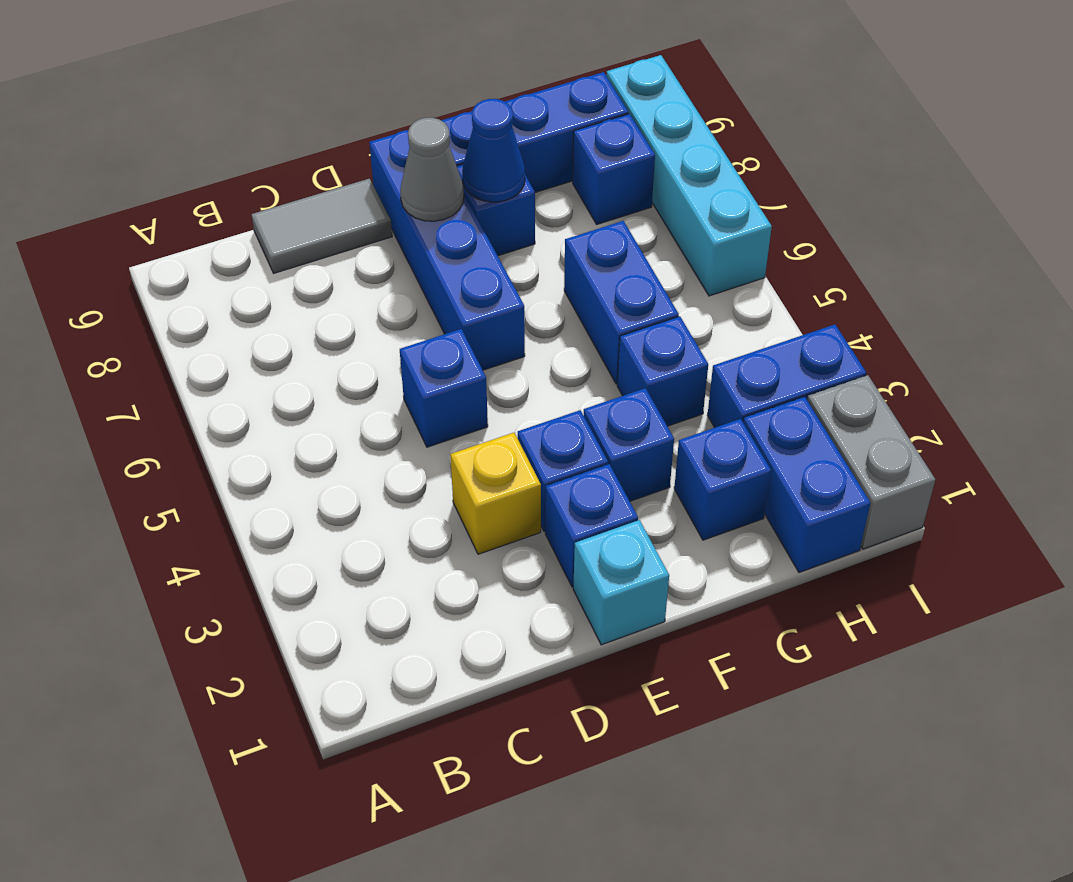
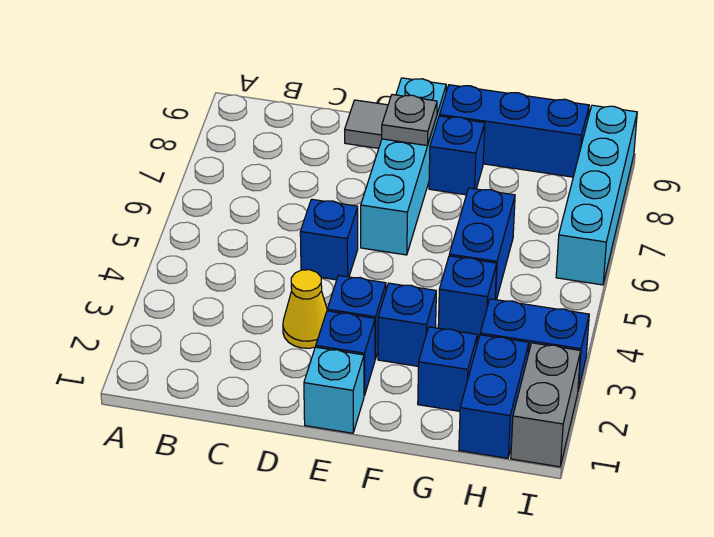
grey 1x2 tile [251,179,392,273] -> grey 1x1 tile [345,100,388,148]
yellow 1x1 brick [450,433,541,554] -> yellow 1x1 cone [283,270,327,348]
blue 1x4 brick [369,130,525,370] -> cyan 1x4 brick [361,78,446,255]
grey 1x1 cone [400,118,464,221] -> grey 1x1 plate [382,95,437,146]
blue 1x1 cone [462,99,525,202] -> none
blue 1x1 brick [573,114,655,224] -> none

